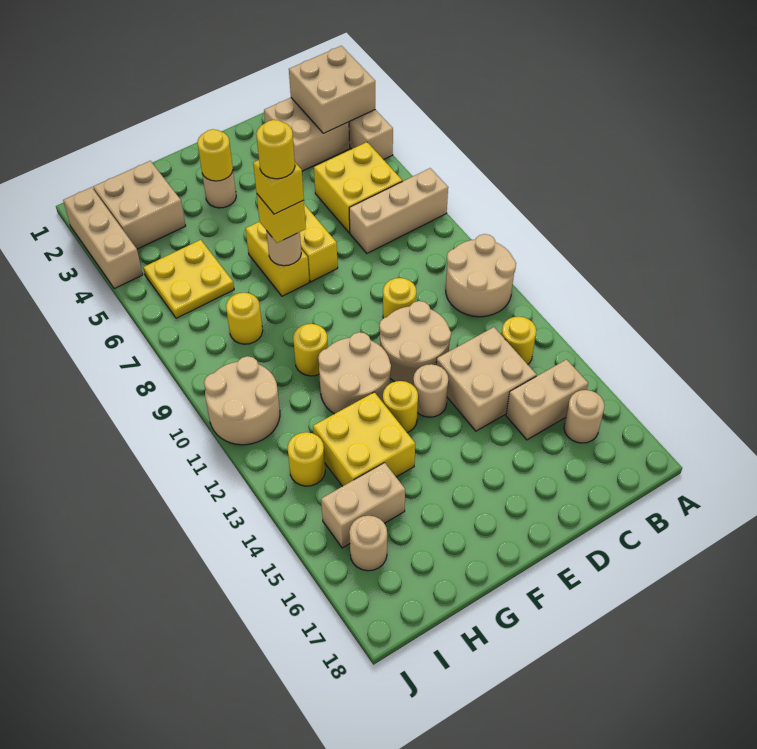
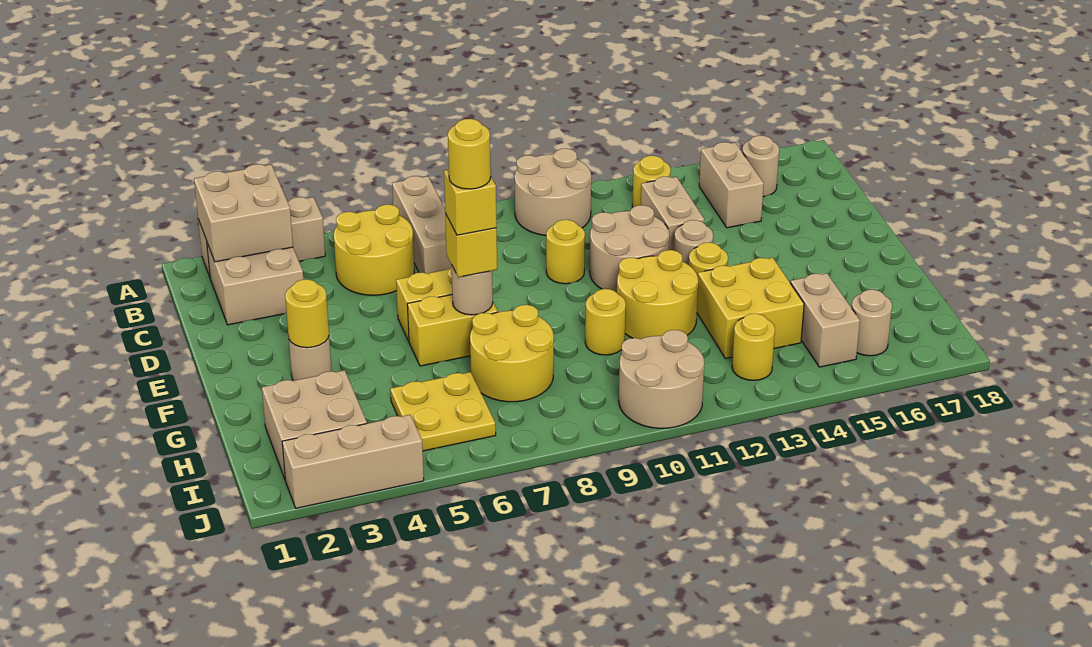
yellow 2x2 brick [314,142,402,233] -> yellow 2x2 round brick [334,205,414,295]
tan 2x2 brick [436,327,536,431] -> tan 1x2 brick [641,177,704,250]
tan 2x2 round brick [318,332,391,414] -> yellow 2x2 round brick [617,250,698,339]
yellow 1x1 round brick [226,293,263,344] -> yellow 2x2 round brick [470,305,554,402]

